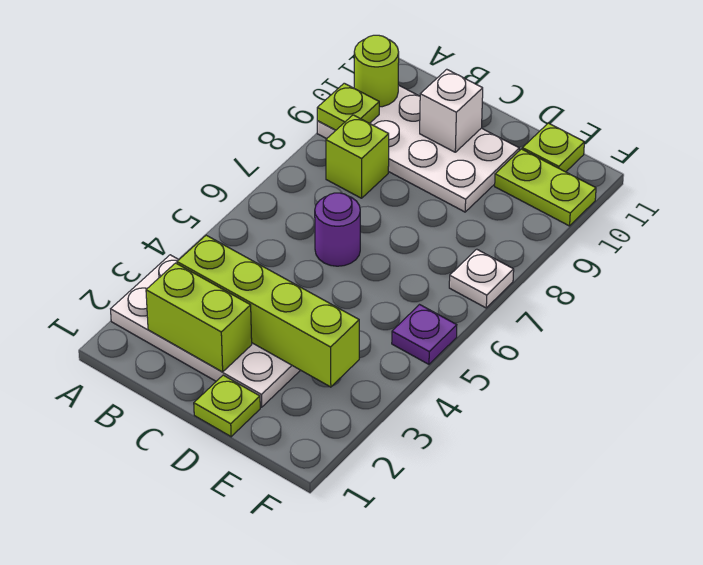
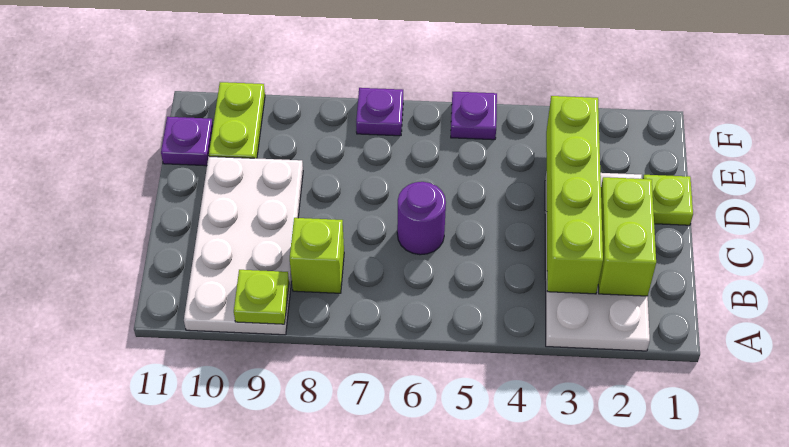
lime 1x1 round brick [354,35,399,107] -> none
white 1x1 brick [420,69,483,152] -> none
lime 1x1 plate [522,123,584,172] -> purple 1x1 plate [161,117,213,166]
white 1x1 plate [449,249,514,308] -> purple 1x1 plate [356,88,403,136]

